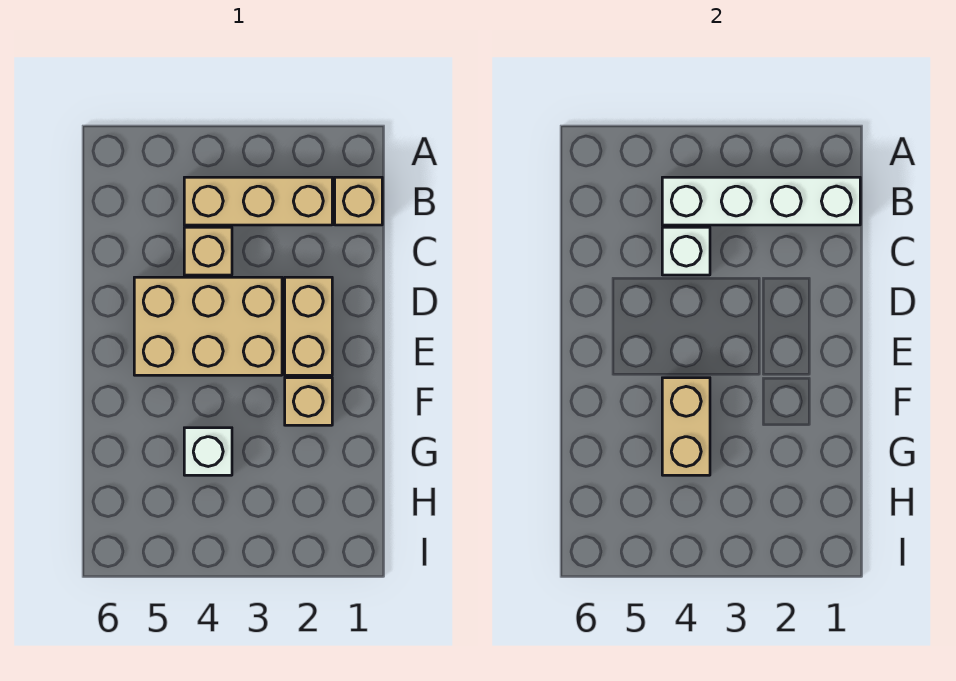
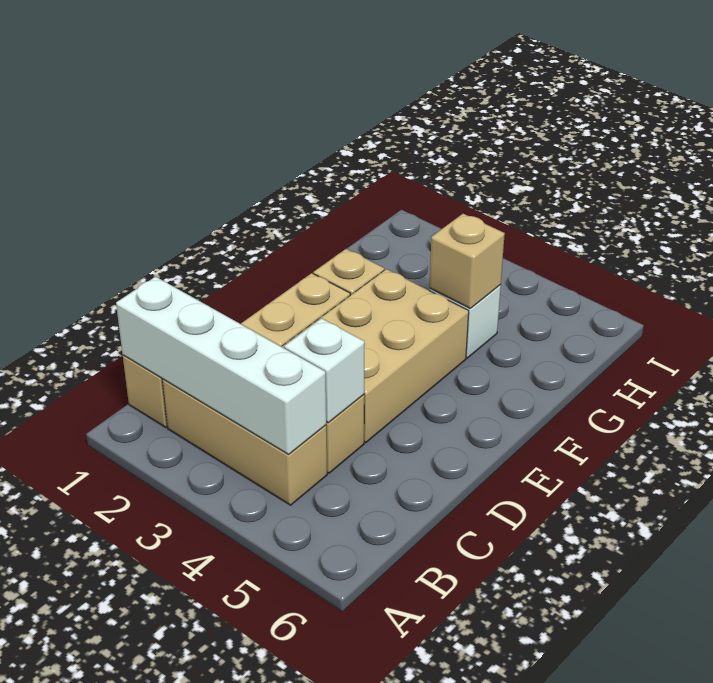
tan 2x3 brick [134,277,282,375] -> tan 2x3 brick turned to [282,269,469,443]
tan 1x2 brick [662,378,710,475] -> tan 1x1 brick [429,214,505,308]

